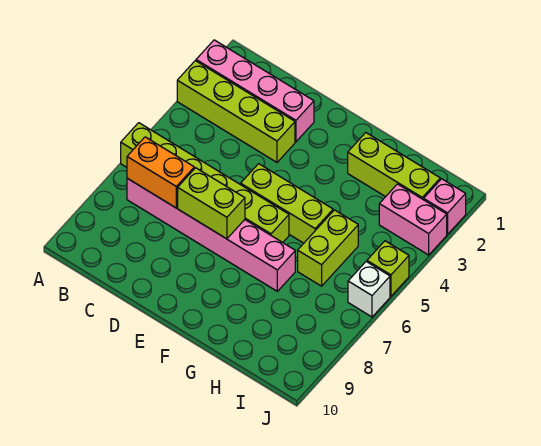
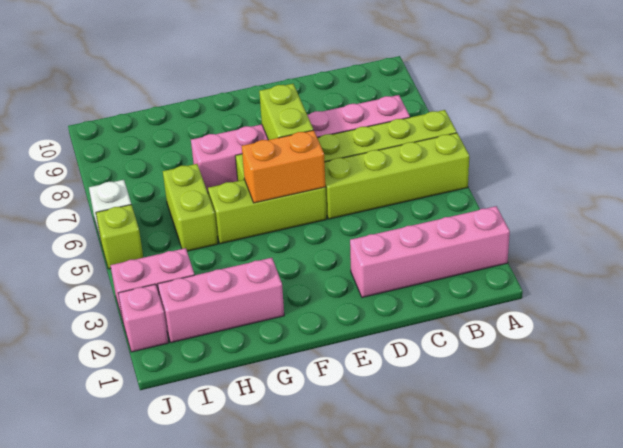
lime 1x4 brick [177,61,295,162] -> lime 1x4 brick moved to [325,133,469,219]
orange 1x2 brick [127,137,194,208] -> orange 1x2 brick moved to [242,130,325,203]
lime 1x2 brick [178,168,245,239] -> lime 1x2 brick turned to [259,84,313,140]
lime 1x3 brick [348,133,440,200] -> pink 1x3 brick [158,258,284,343]

